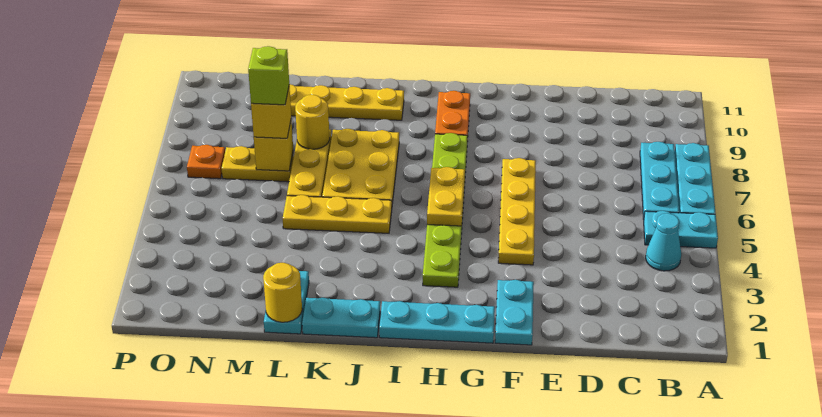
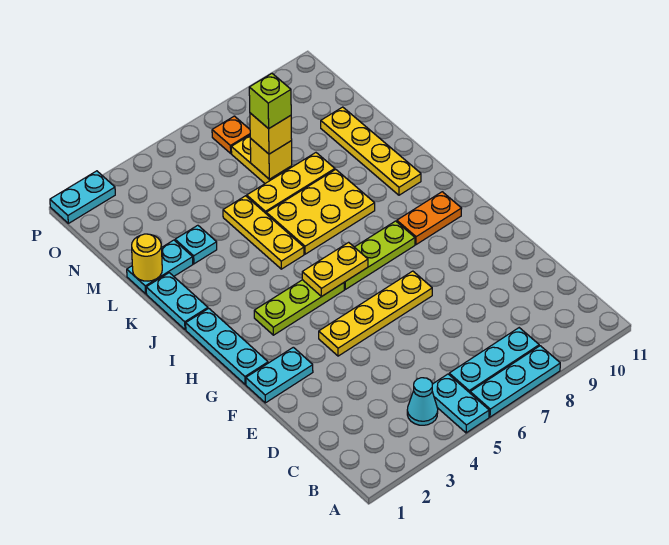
none -> cyan 1x1 plate [175,225,217,264]
yellow 1x1 round brick [295,95,330,149] -> none
none -> cyan 1x2 plate [50,171,115,223]

